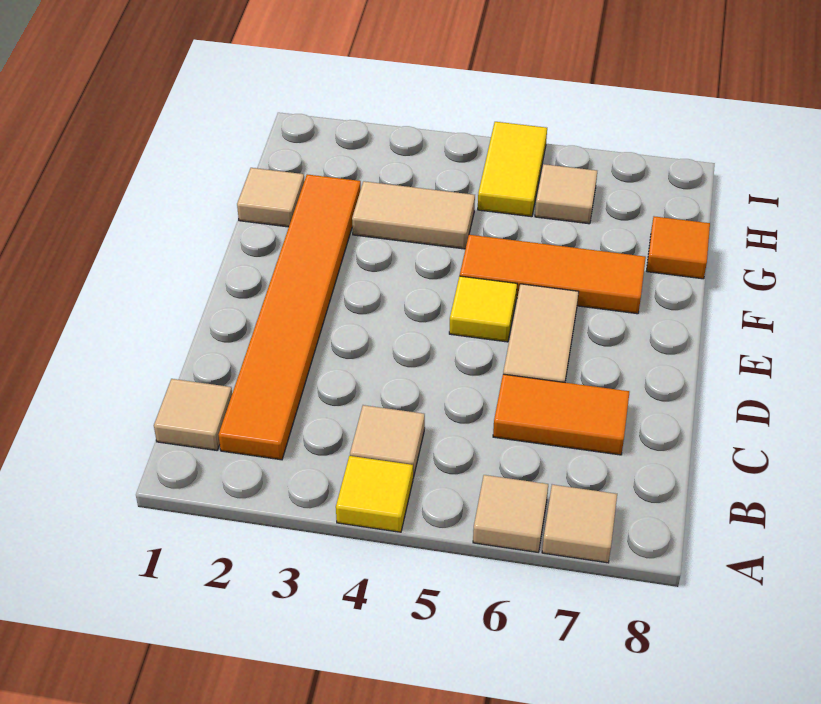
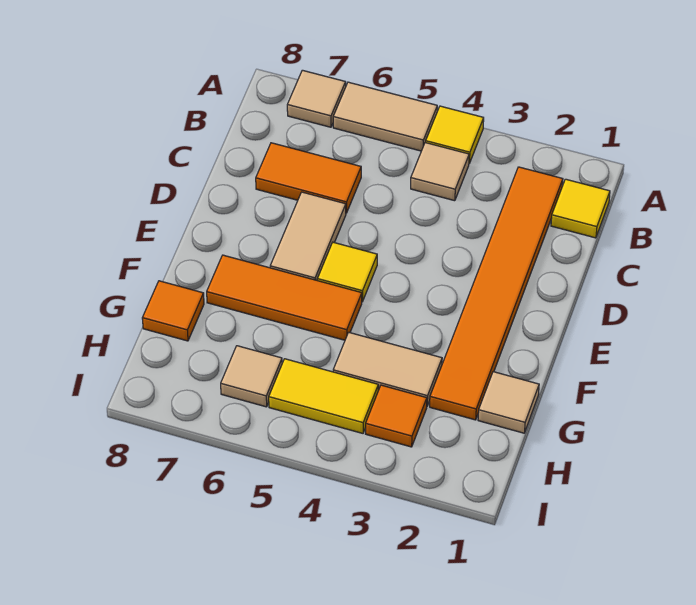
tan 1x1 tile [473,475,548,552] -> tan 1x2 tile [333,82,437,151]
tan 1x1 tile [154,379,232,450] -> yellow 1x1 tile [551,179,610,238]
none -> orange 1x1 tile [366,385,427,447]
yellow 1x2 tile [478,122,547,217] -> yellow 1x2 tile turned to [269,359,378,433]

